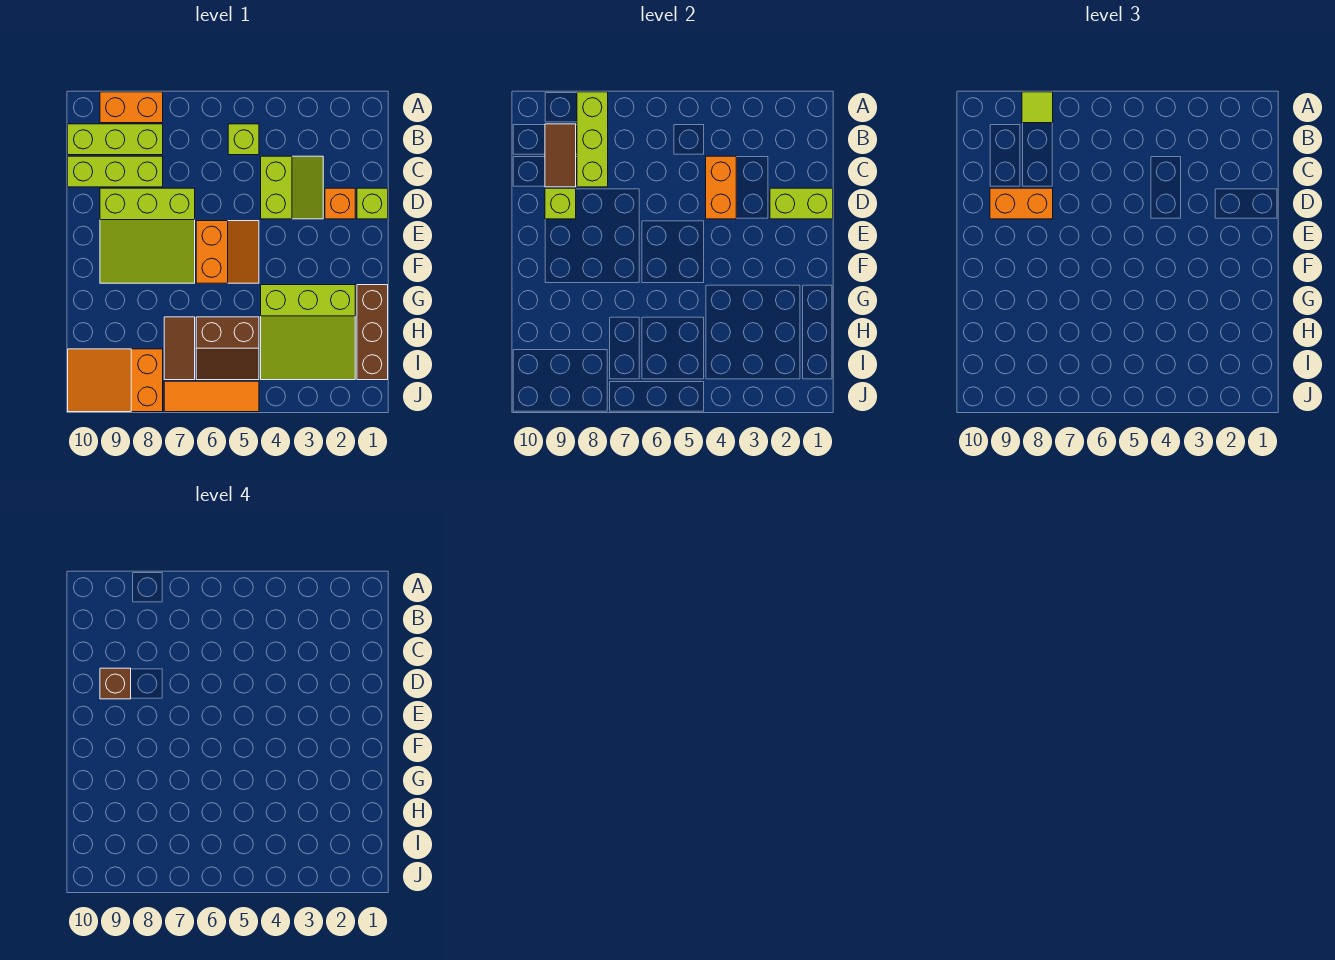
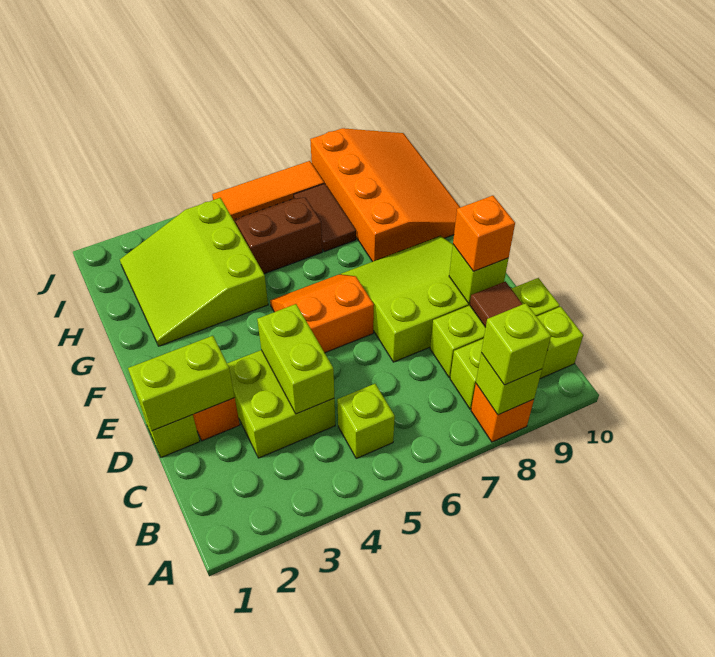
orange 1x2 brick [100,92,163,123] -> orange 1x1 brick [471,384,534,442]
lime 1x3 brick [577,92,608,187] -> lime 1x1 brick [476,353,542,415]
lime 1x1 tile [1022,92,1053,123] -> lime 1x1 brick [481,303,551,385]
lime 2x2 slope [261,156,323,219] -> lime 2x2 brick [227,350,335,458]
orange 1x2 brick [706,156,736,219] -> lime 1x2 brick [257,304,334,414]
orange 1x2 brick [990,188,1053,219] -> orange 1x1 brick [453,196,515,271]
brown 1x1 brick [100,668,131,699] -> none
orange 2x2 slope [196,221,259,283] -> orange 2x2 slope turned to [270,274,374,353]
brown 1x3 brick [357,285,388,380] -> none
lime 3x3 slope [261,285,355,380] -> lime 3x3 slope turned to [120,198,268,346]
orange 2x3 slope [68,349,163,412] -> orange 3x4 slope [310,128,460,262]

